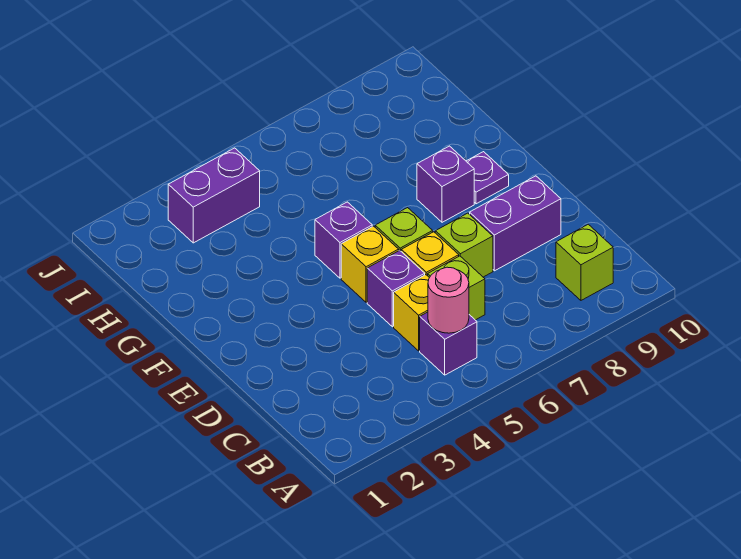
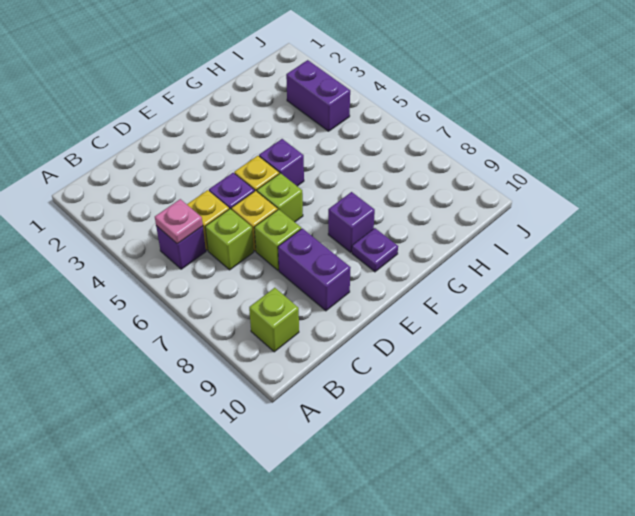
pink 1x1 round brick [428,267,469,333] -> pink 1x1 plate [155,199,203,244]

